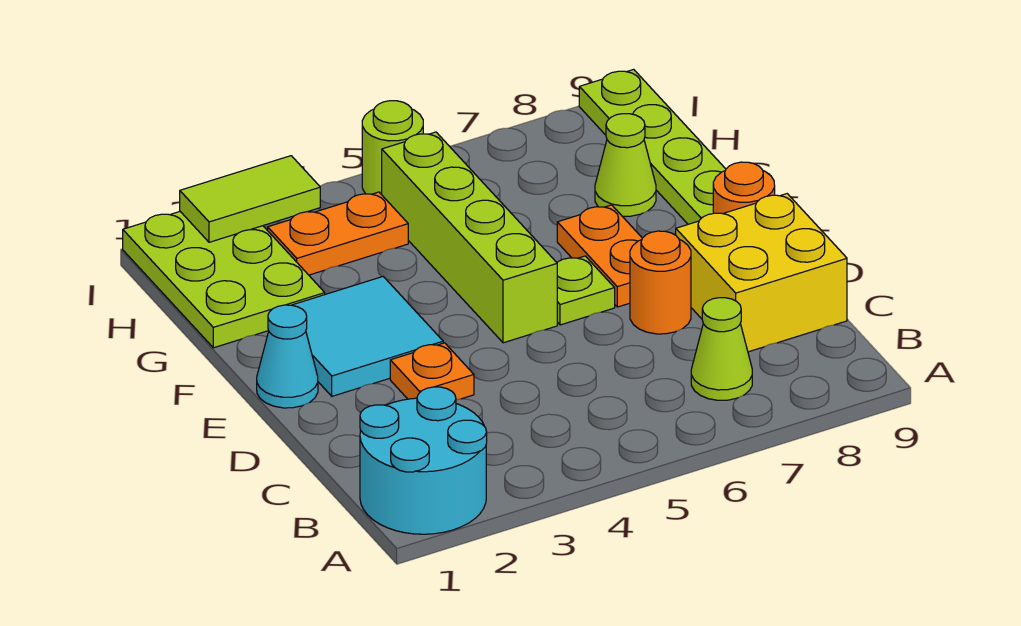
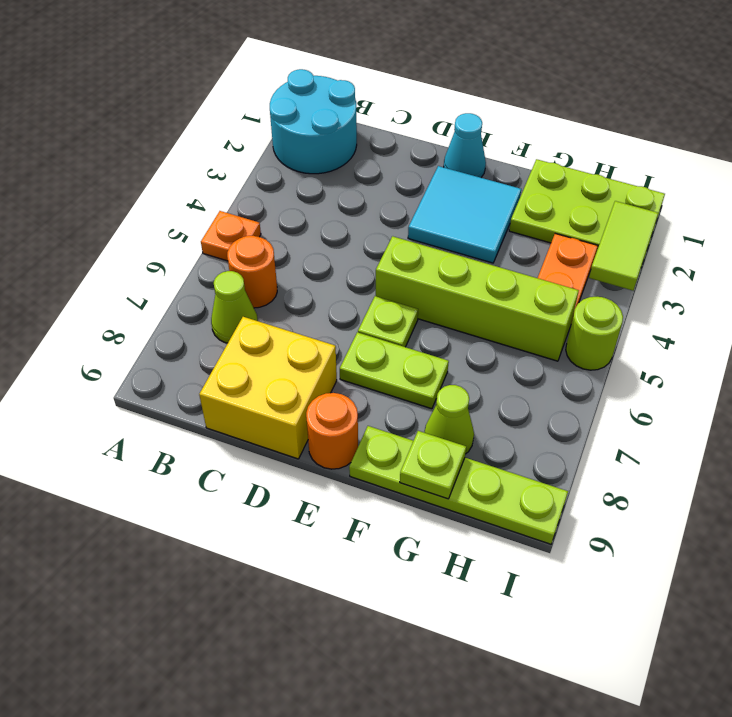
orange 1x1 plate [390,343,474,400] -> orange 1x1 plate moved to [201,211,261,261]
orange 1x1 round brick [630,231,691,334] -> orange 1x1 round brick moved to [227,236,277,308]
orange 1x2 plate [557,205,642,307] -> lime 1x2 plate [340,332,449,409]
none -> lime 1x1 plate [400,431,466,499]

